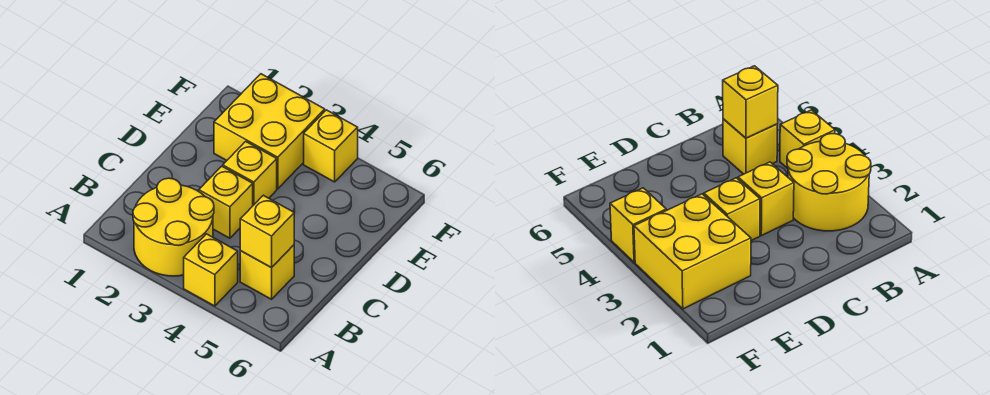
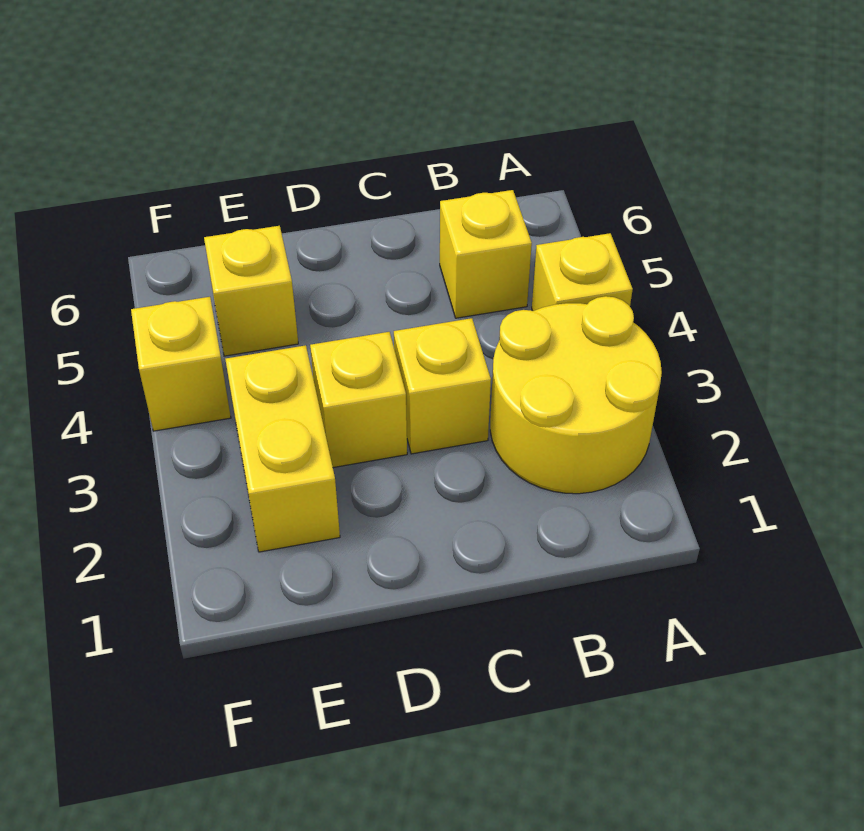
yellow 1x1 brick [240,195,294,268] -> yellow 1x1 brick moved to [204,226,298,356]
yellow 2x2 brick [214,74,325,189] -> yellow 1x2 brick [225,345,340,552]

